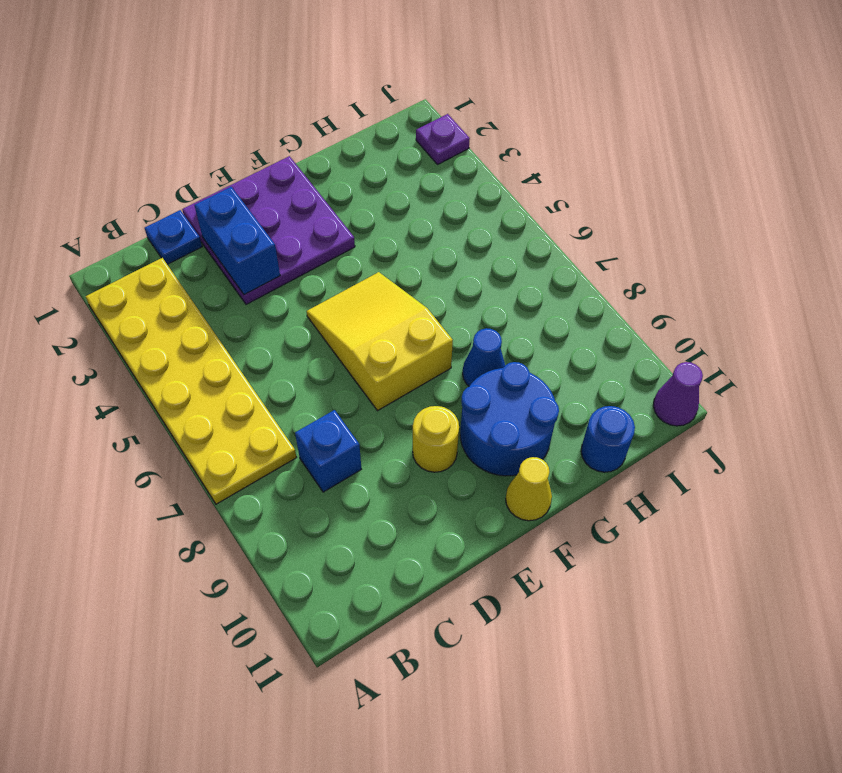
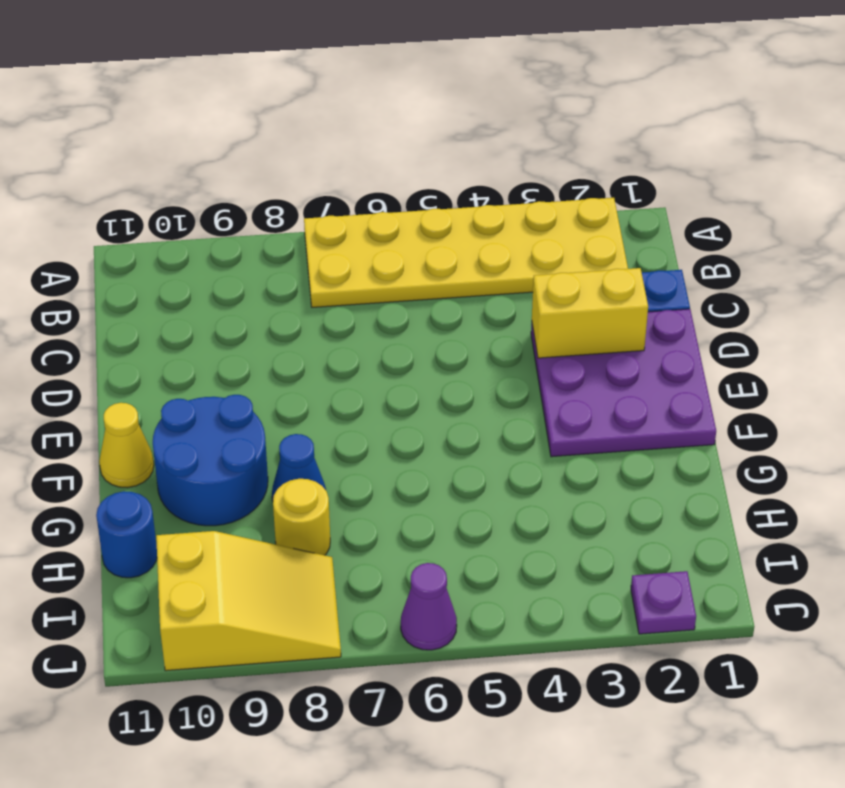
blue 1x1 brick [295,410,361,492] -> none
blue 1x2 brick [195,187,280,295] -> yellow 1x2 brick [532,268,648,358]
yellow 2x3 slope [307,272,453,411] -> yellow 2x3 slope moved to [156,531,341,671]
yellow 1x1 round brick [413,406,459,472] -> yellow 1x1 round brick moved to [273,479,330,555]
purple 1x1 cone [653,362,703,426] -> purple 1x1 cone moved to [401,563,457,650]

